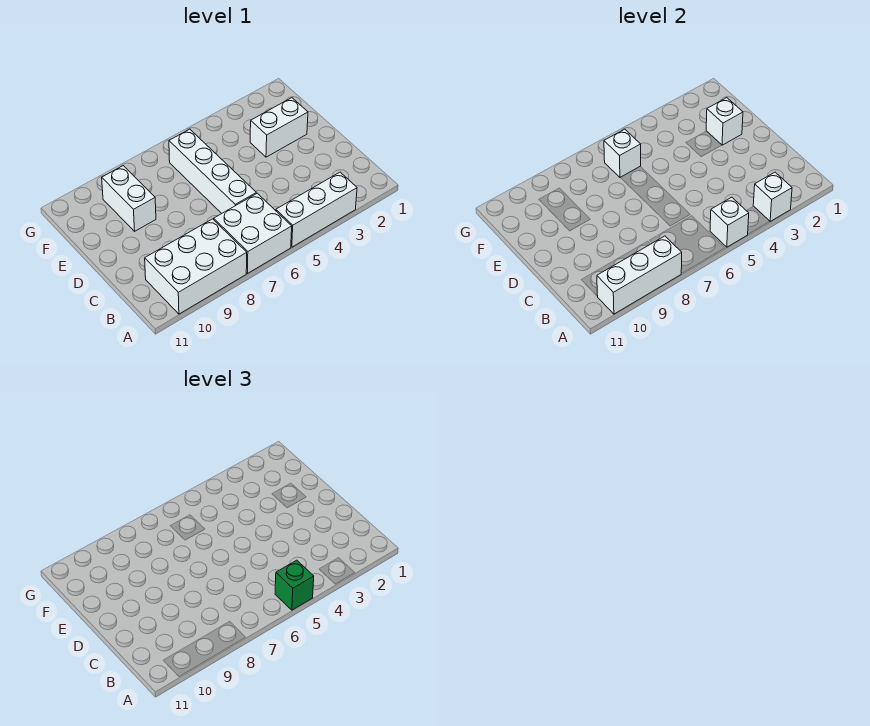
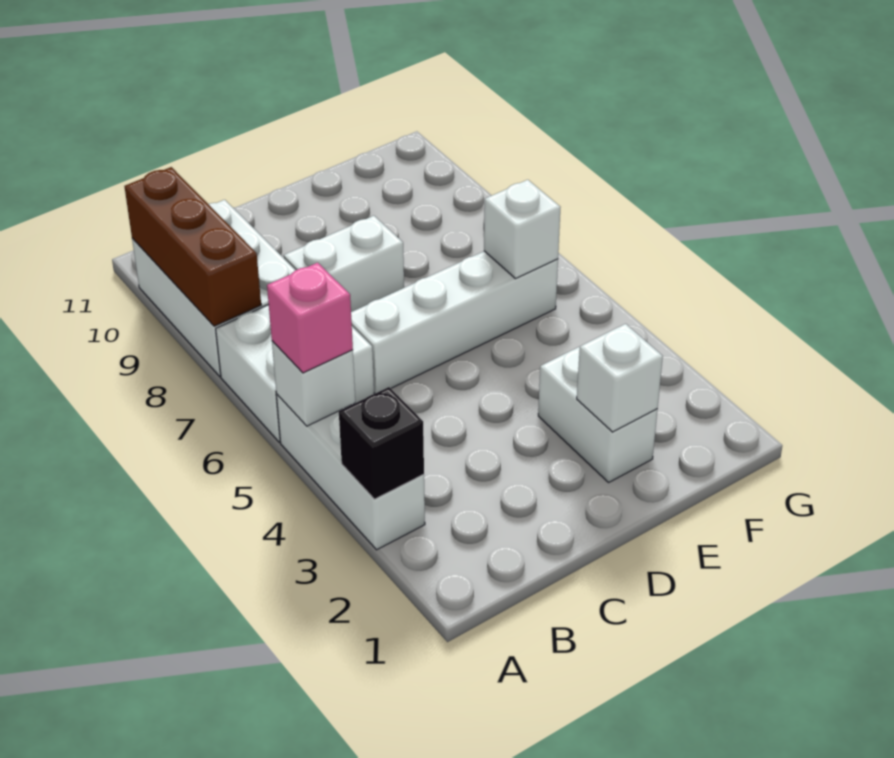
white 1x1 brick [753,172,792,221] -> black 1x1 brick [339,387,424,499]
green 1x1 brick [275,560,314,610] -> pink 1x1 brick [267,263,353,373]
white 1x3 brick [597,236,682,314] -> brown 1x3 brick [124,167,261,326]
white 1x2 brick [102,166,156,231] -> white 1x2 brick moved to [284,216,404,312]

